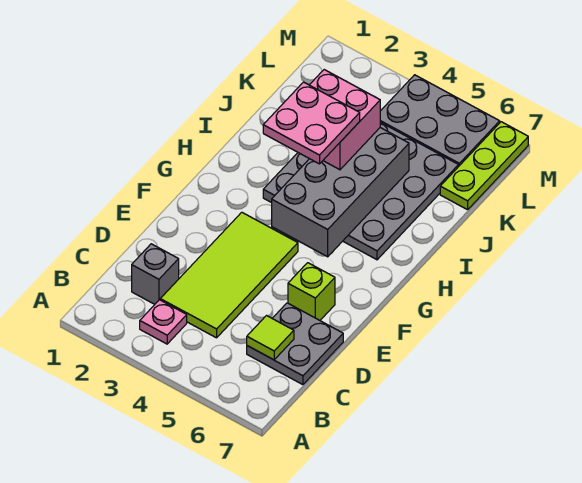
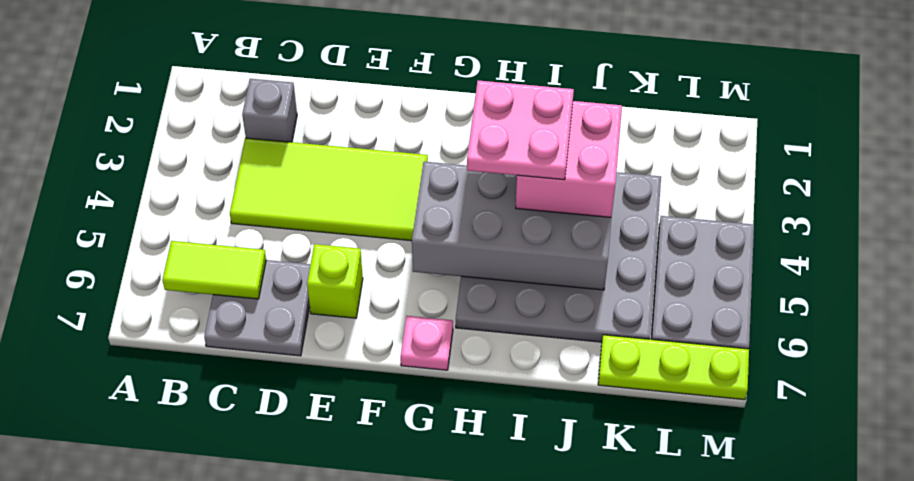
pink 1x1 plate [140,300,187,344] -> pink 1x1 plate moved to [401,316,453,370]
lime 1x1 tile [247,316,294,360] -> lime 1x2 tile [162,241,266,299]

